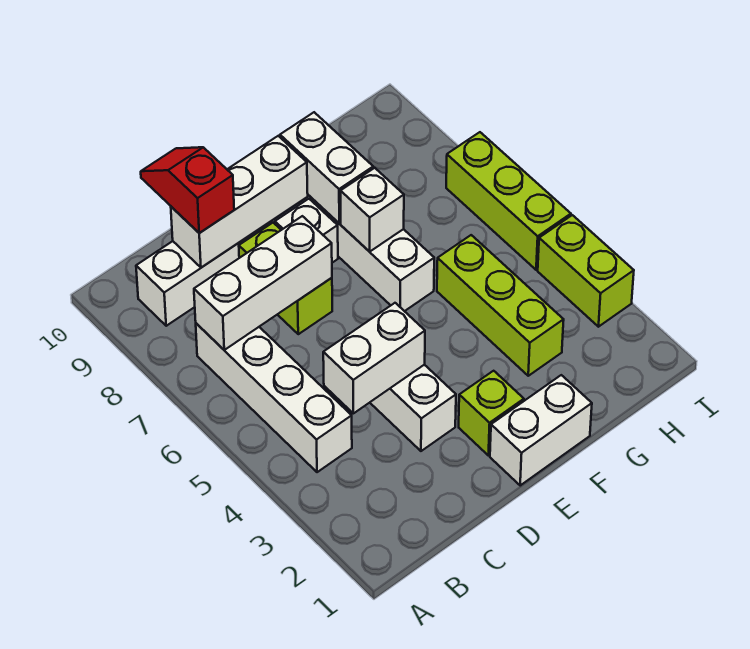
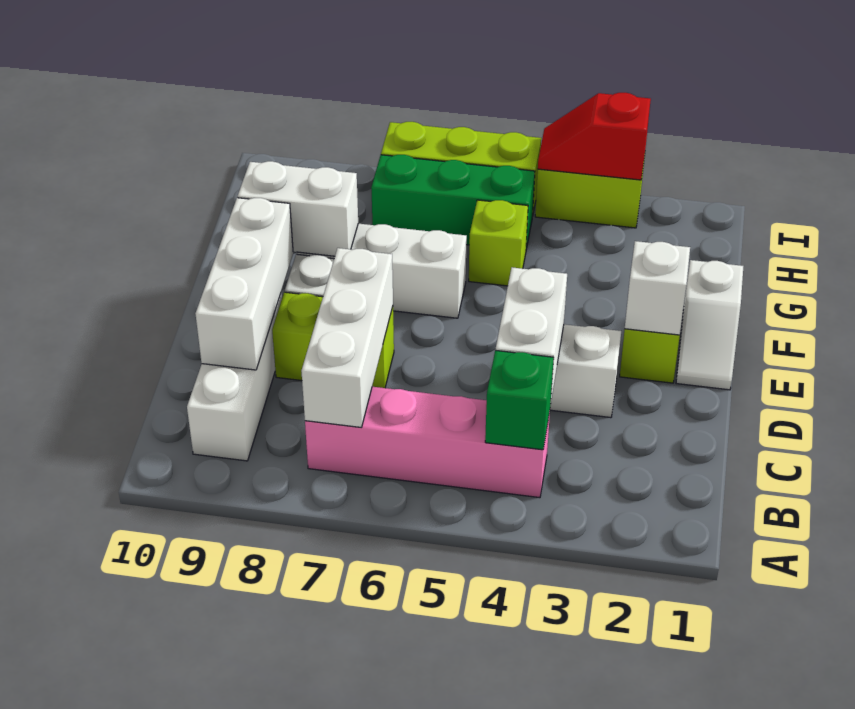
white 1x4 brick [196,323,352,472] -> pink 1x4 brick [305,387,550,498]
none -> green 1x1 brick [485,350,554,450]
red 1x2 slope [141,147,234,233] -> red 1x2 slope moved to [538,93,651,180]
white 1x2 brick [490,375,592,486] -> white 1x2 slope [676,260,743,390]
white 1x1 brick [341,168,404,252] -> white 1x1 brick moved to [625,241,690,335]
lime 1x3 brick [437,235,564,376] -> lime 1x1 brick [469,200,528,286]
none -> green 1x3 brick [371,155,535,249]

